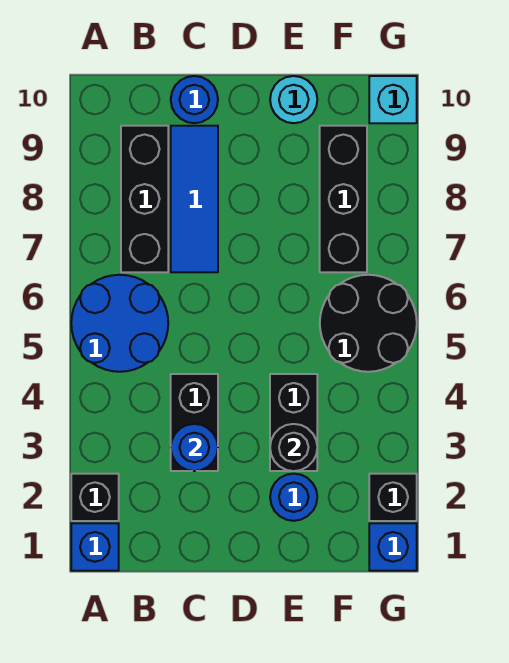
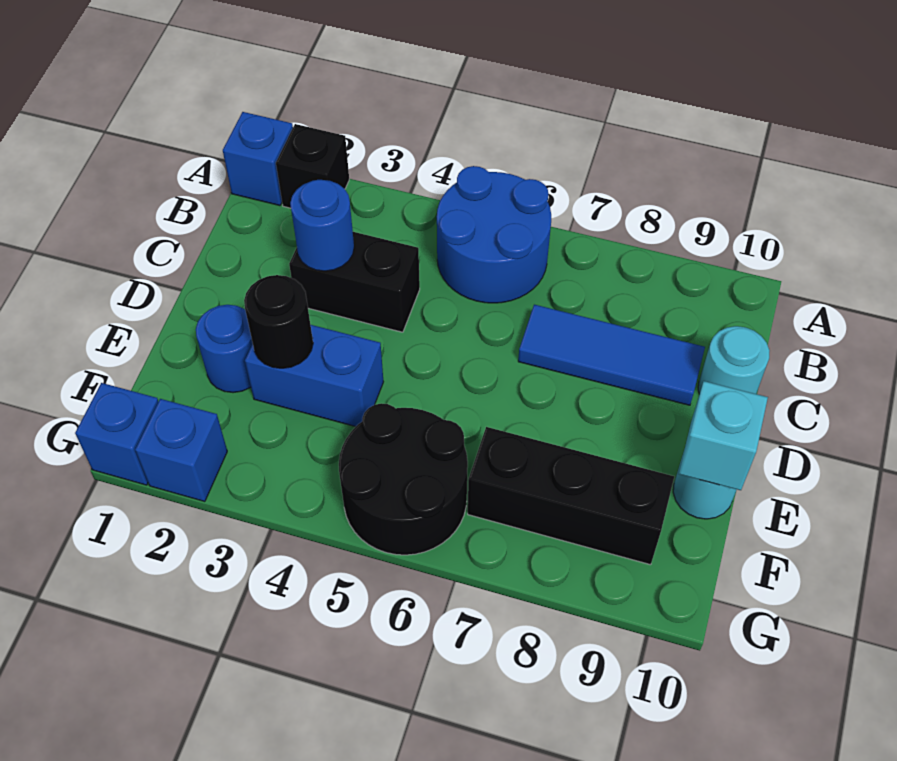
black 1x3 brick [121,126,168,272] -> none
blue 1x1 round brick [171,76,218,123] -> cyan 1x1 round brick [698,326,770,394]
black 1x2 brick [270,374,317,471] -> blue 1x2 brick [245,325,383,427]
black 1x1 brick [369,474,417,521] -> blue 1x1 brick [135,399,227,502]
cyan 1x1 brick [369,76,417,123] -> cyan 1x1 brick moved to [679,381,768,490]

